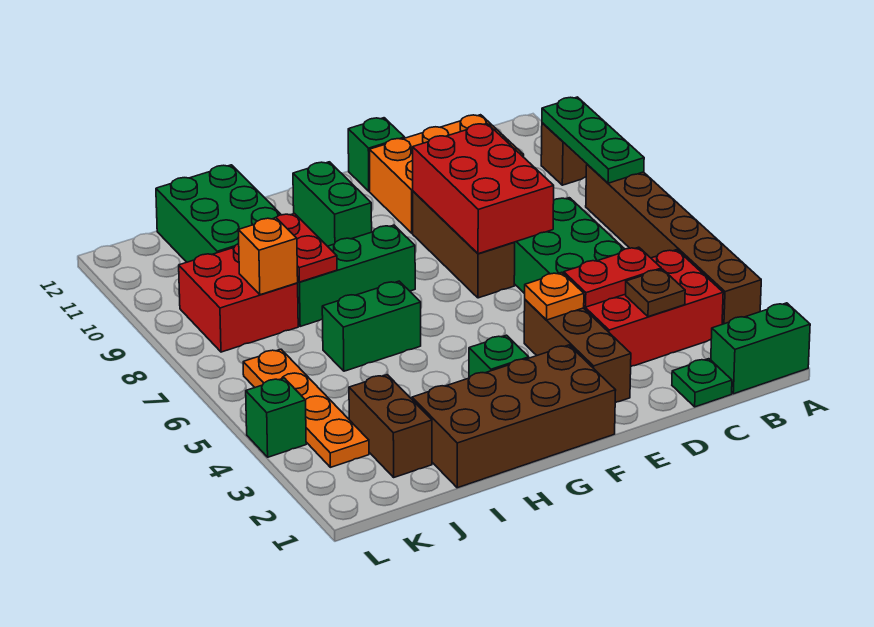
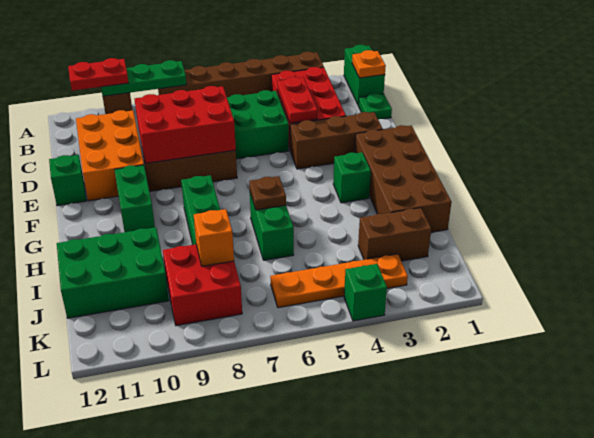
brown 1x1 plate [626,269,685,317] -> brown 1x1 plate moved to [249,176,286,210]
orange 1x1 plate [525,272,584,320] -> orange 1x1 plate moved to [352,50,386,78]
green 1x2 brick [293,162,372,246] -> green 1x2 brick turned to [115,165,155,232]
red 1x2 plate [276,214,337,282] -> red 1x2 plate moved to [68,58,129,91]

